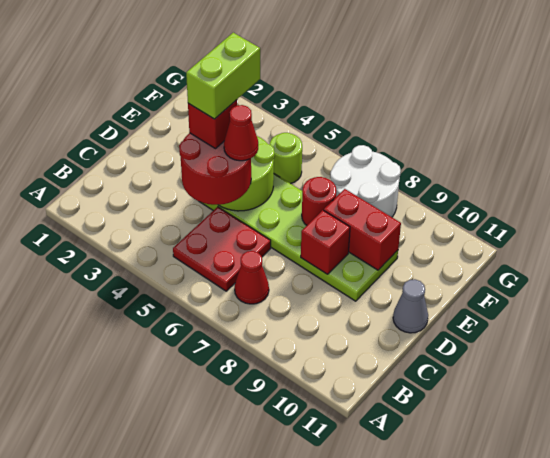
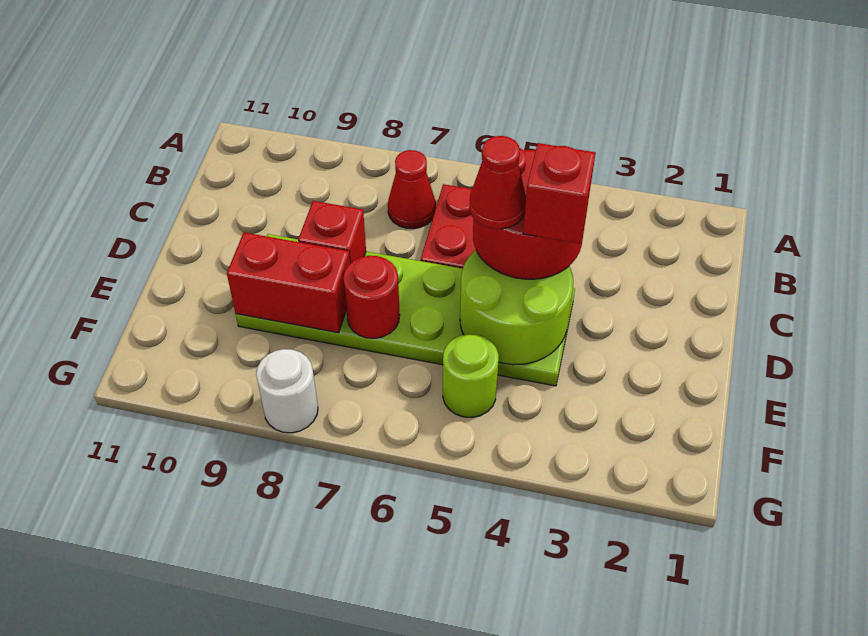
lime 1x2 brick [186,33,260,119] -> none
grey 1x1 cone [393,279,428,333] -> none
white 2x2 round brick [330,145,401,217] -> white 1x1 round brick [256,349,318,433]

